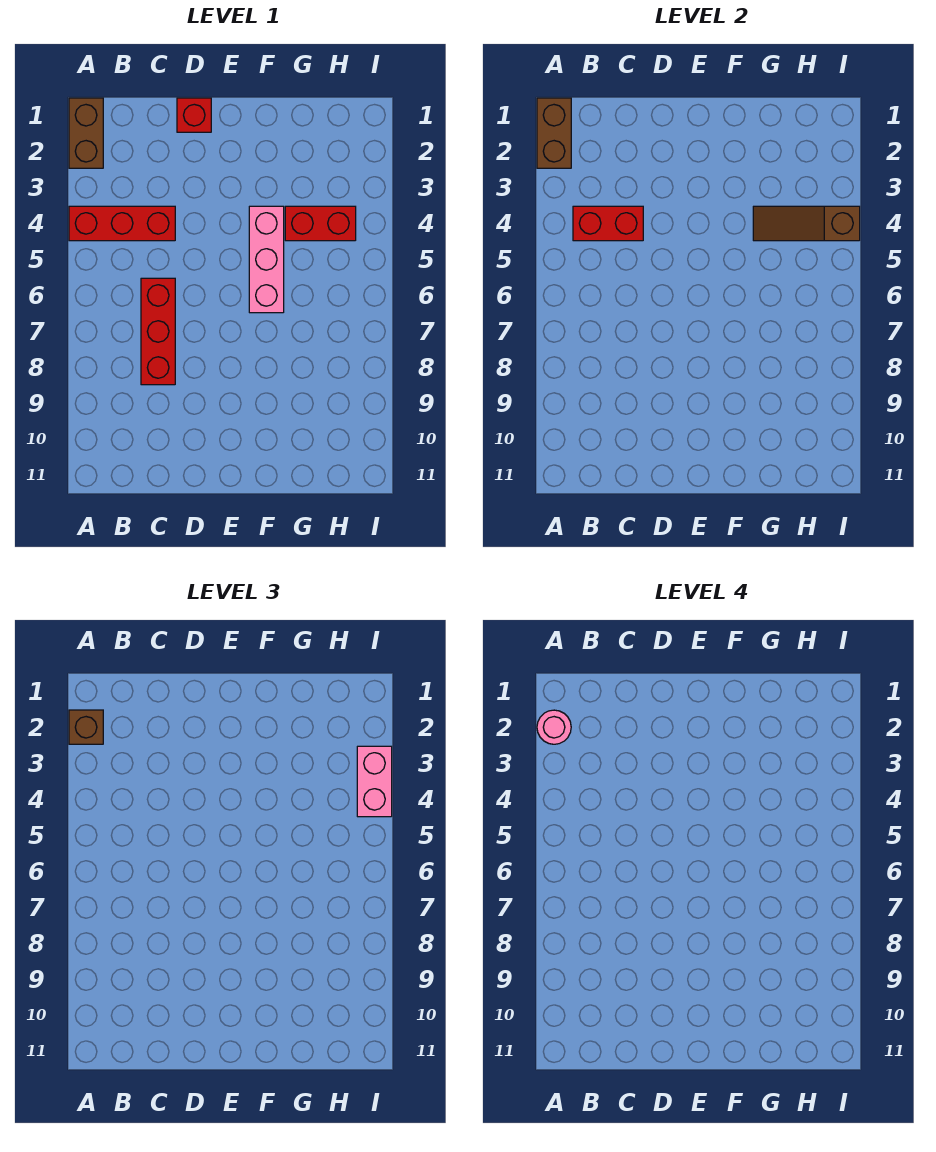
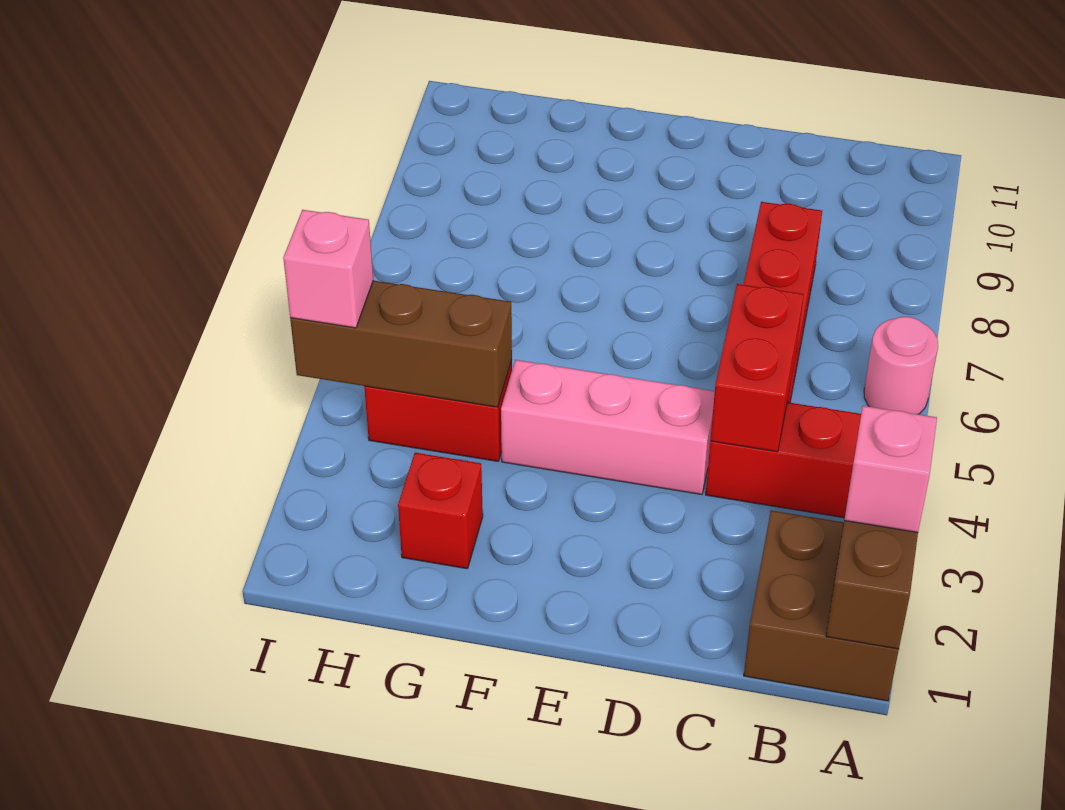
brown 1x2 brick [69,98,103,168] -> brown 2x2 brick [744,511,899,701]
brown 1x1 brick [69,710,103,744] -> pink 1x1 brick [844,406,937,532]
pink 1x1 round brick [537,710,571,744] -> pink 1x1 round brick moved to [864,317,938,414]
red 1x2 brick [573,206,643,241] -> red 1x2 brick turned to [710,284,804,452]
red 1x1 brick [177,98,211,132] -> red 1x1 brick moved to [398,453,483,569]
pink 1x3 brick [249,206,284,313] -> pink 1x3 brick turned to [501,360,715,495]
brown 1x3 slope [753,206,860,241] -> brown 1x3 brick [290,281,512,407]
pink 1x2 brick [357,746,392,817] -> pink 1x1 brick [283,210,373,328]

